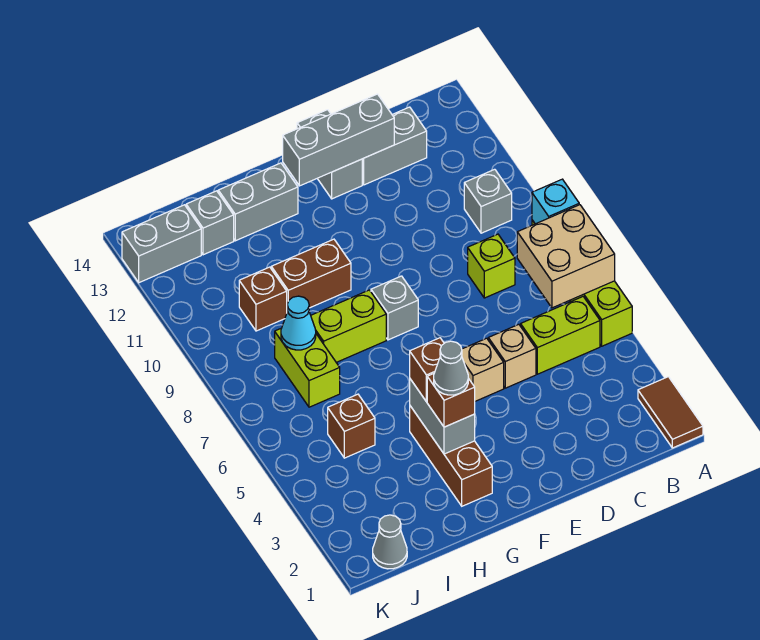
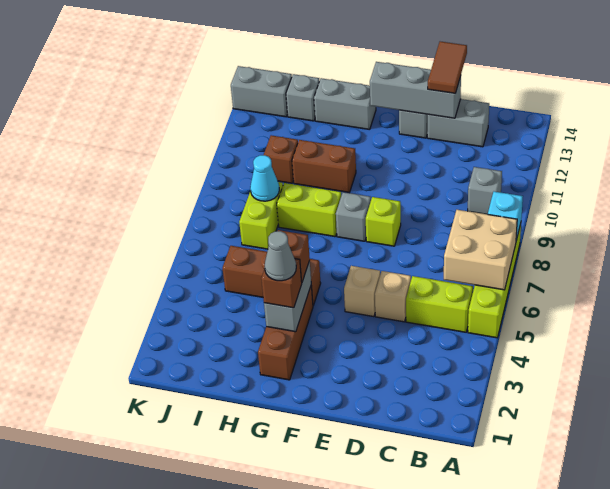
brown 1x2 tile [638,377,703,448] -> brown 1x2 tile moved to [428,42,467,93]
lime 1x1 brick [468,234,515,298] -> lime 1x1 brick moved to [366,197,401,246]
brown 1x1 brick [328,394,375,458] -> brown 1x3 brick [222,246,321,305]
grey 1x1 cone [373,515,407,569] -> none

